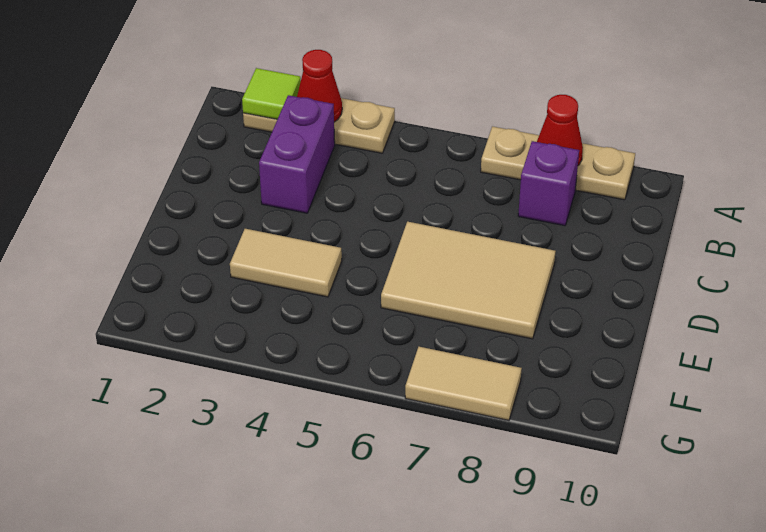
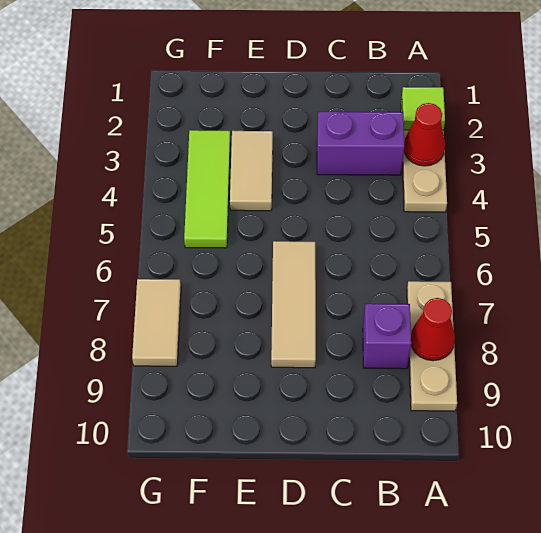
tan 2x3 tile [381,222,556,339] -> tan 1x3 tile [271,241,316,368]
none -> lime 1x3 tile [184,130,230,248]

